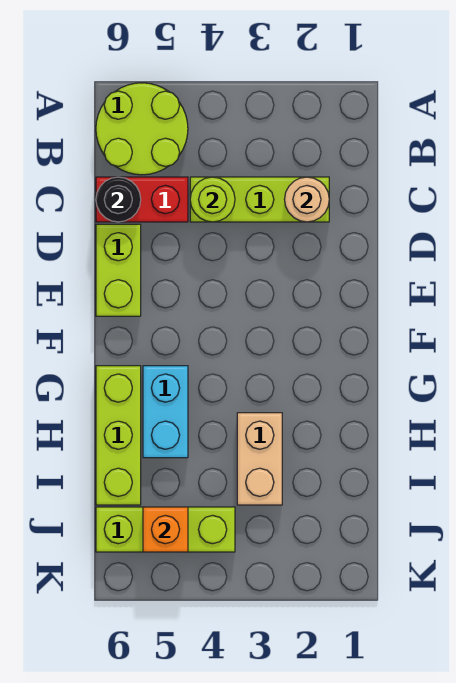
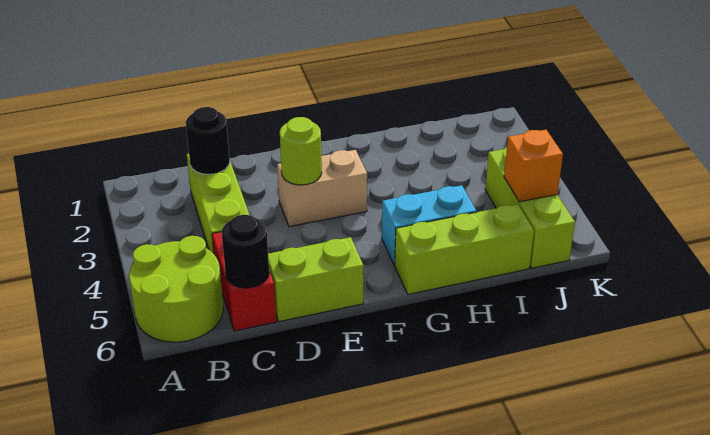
tan 1x1 round brick [285,177,329,222] -> black 1x1 round brick [186,107,230,174]
lime 1x1 round brick [190,177,235,222] -> lime 1x1 round brick moved to [280,117,322,185]
tan 1x2 brick [237,413,282,505] -> tan 1x2 brick moved to [277,150,367,227]

